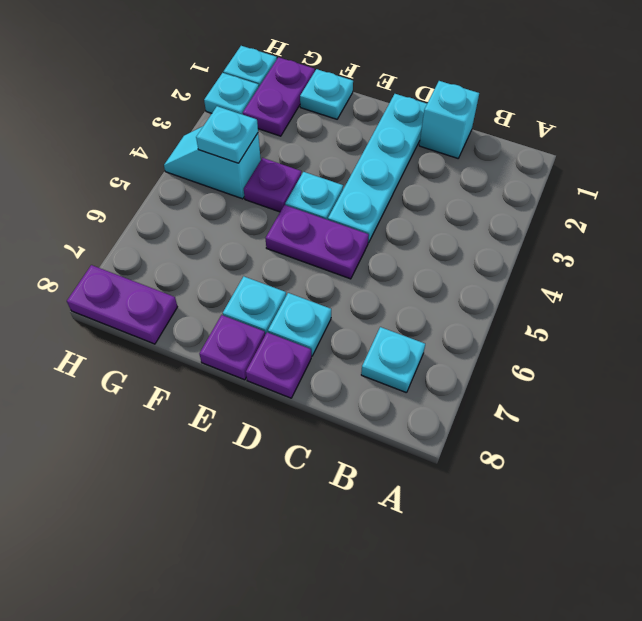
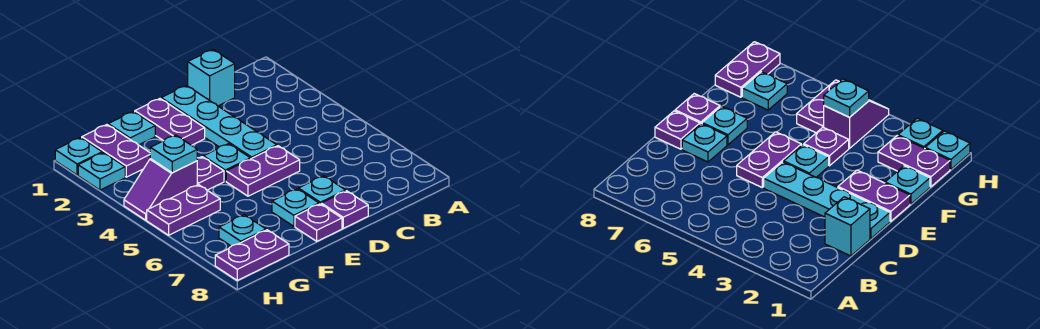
cyan 1x1 plate [361,327,425,393] -> cyan 1x1 plate moved to [219,215,266,246]
none -> purple 1x2 plate [135,99,205,145]
cyan 1x2 slope [164,126,261,199] -> purple 1x2 slope [124,159,197,220]
none -> purple 1x2 plate [147,185,220,235]

